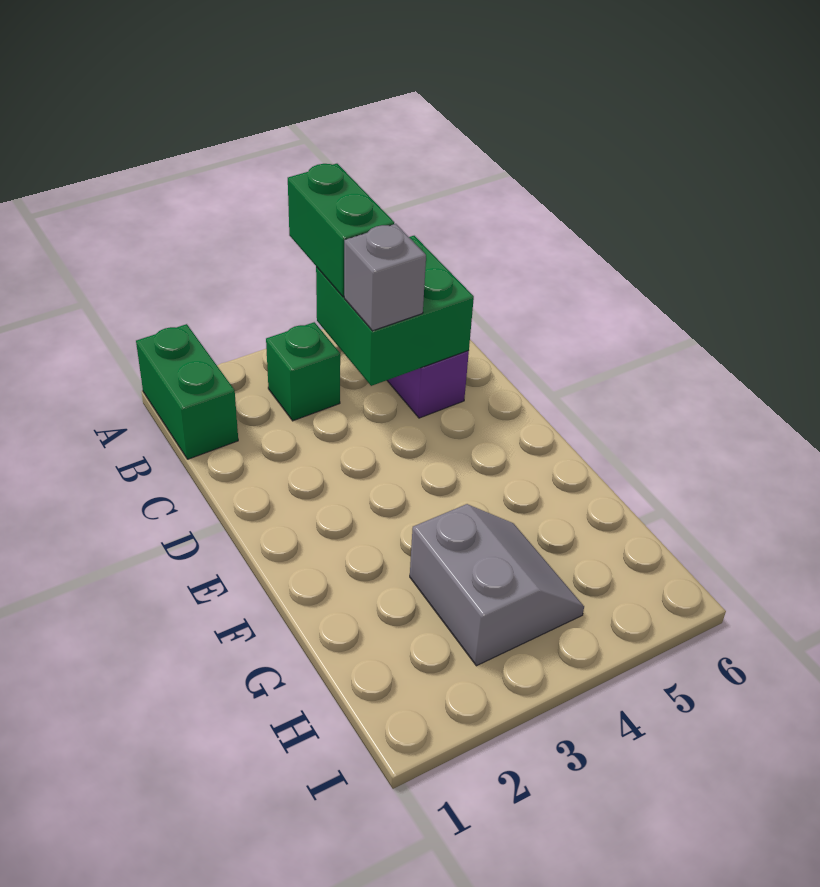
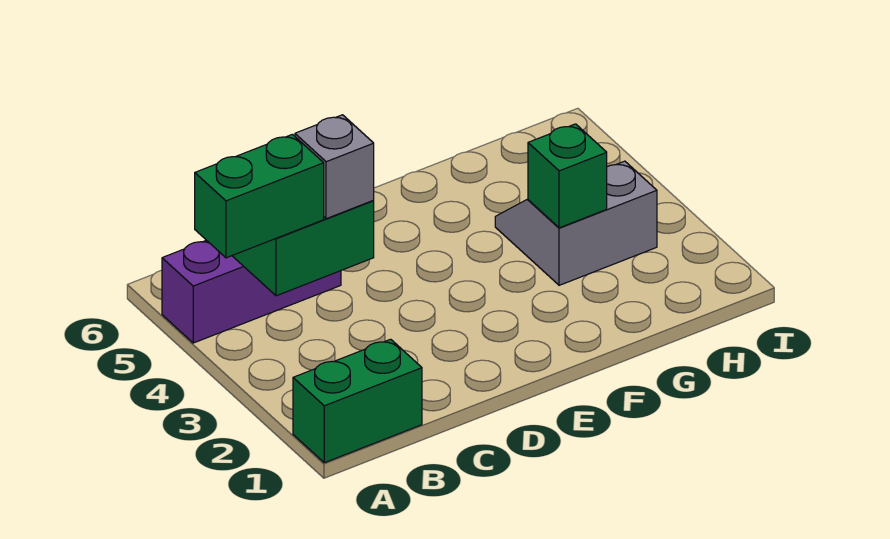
green 1x1 brick [266,322,340,421] -> green 1x1 brick moved to [528,124,607,228]

